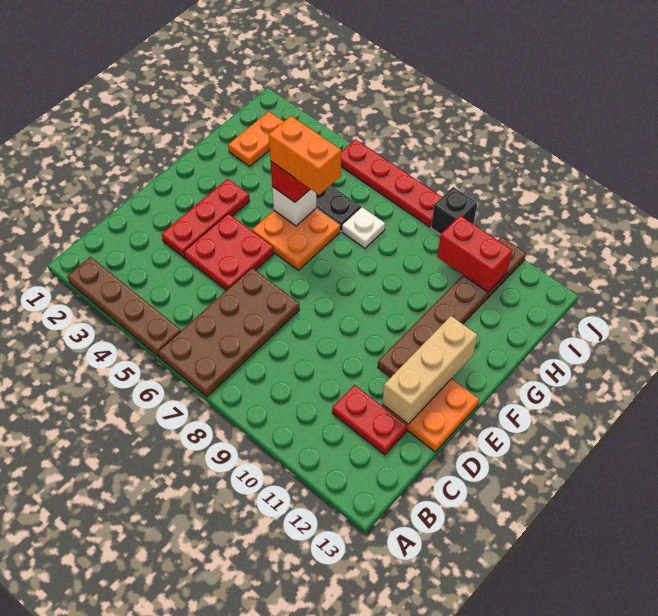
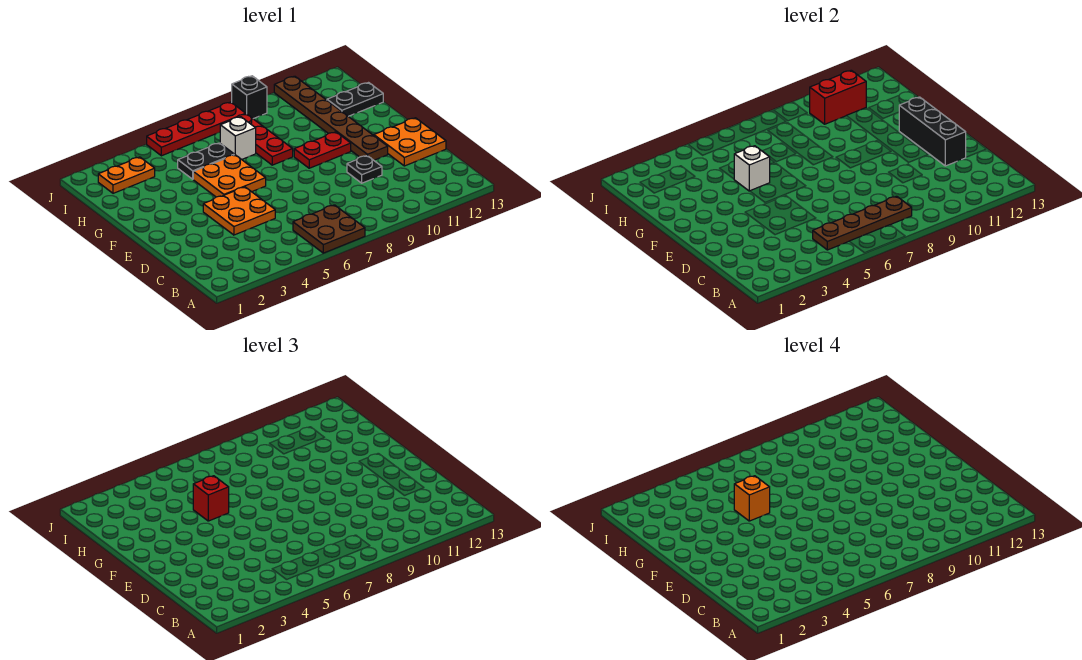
brown 1x4 plate [67,257,181,357] -> brown 1x4 plate moved to [813,196,912,250]
brown 2x4 plate [158,268,299,397] -> brown 2x2 plate [293,205,365,253]
red 1x2 plate [332,385,407,455] -> red 1x2 plate moved to [294,132,351,168]
red 1x3 plate [161,179,250,257] -> red 1x3 plate moved to [227,114,293,165]
red 2x2 plate [184,214,274,290] -> orange 2x2 plate [203,187,275,235]
none -> black 1x1 plate [347,156,382,183]
tan 1x3 brick [382,316,477,424] -> black 1x3 brick [899,97,966,166]
orange 1x2 brick [269,116,341,195] -> orange 1x1 brick [734,476,770,521]
orange 1x2 plate [228,111,284,166] -> orange 1x2 plate turned to [98,157,155,193]
white 1x1 plate [342,207,385,248] -> white 1x1 brick [220,117,256,159]
none -> black 1x2 plate [327,83,383,116]

